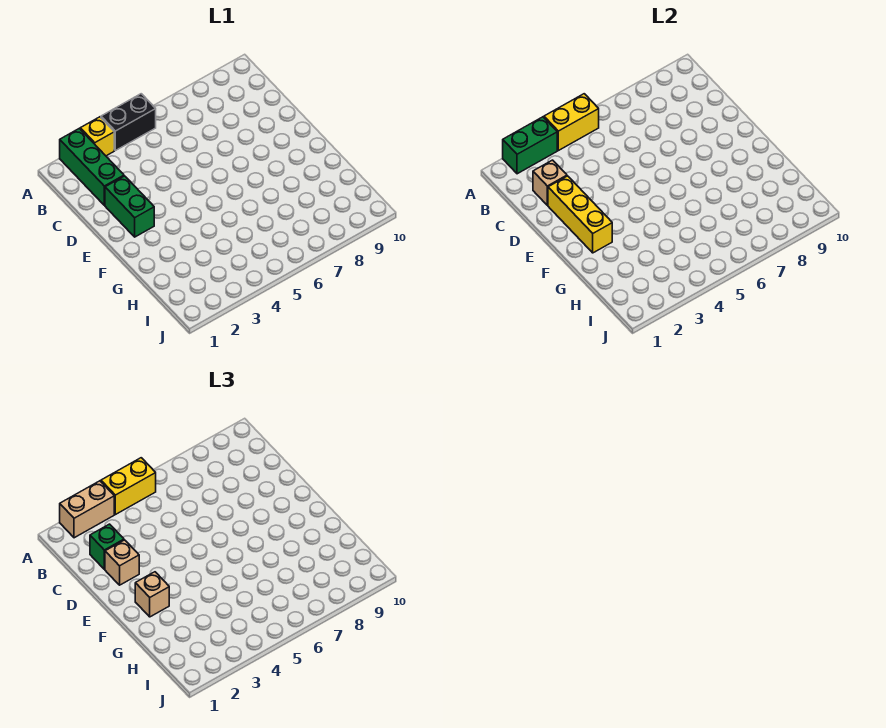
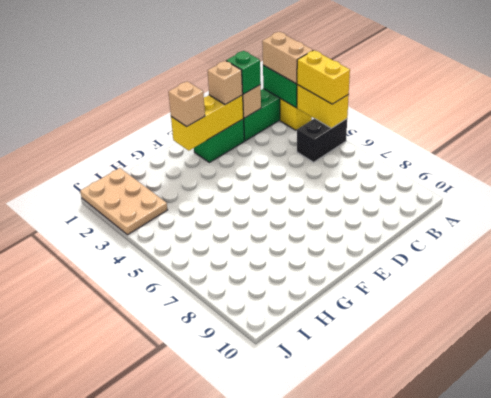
black 1x2 brick [101,94,156,151] -> black 1x2 brick turned to [297,118,347,162]
none -> tan 2x3 plate [80,168,167,235]

